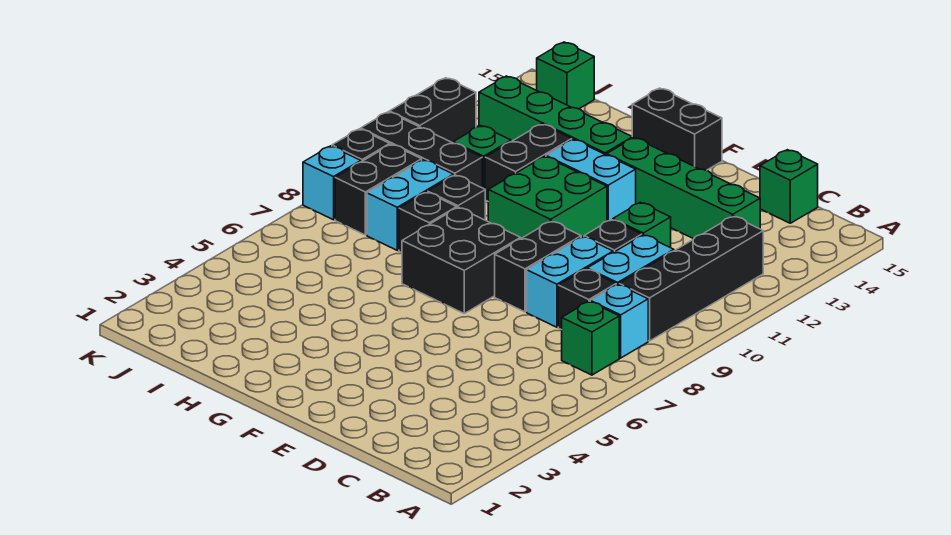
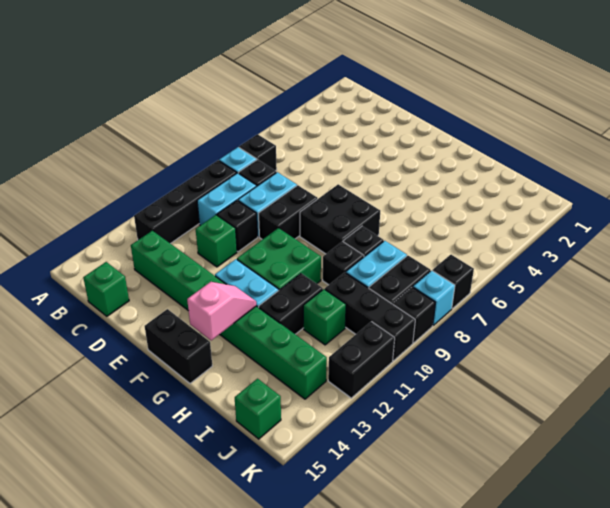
green 1x1 brick [562,301,619,375] -> black 1x1 brick [239,134,277,171]
none -> pink 1x2 slope [187,282,256,340]
none -> black 1x1 brick [433,255,474,309]

